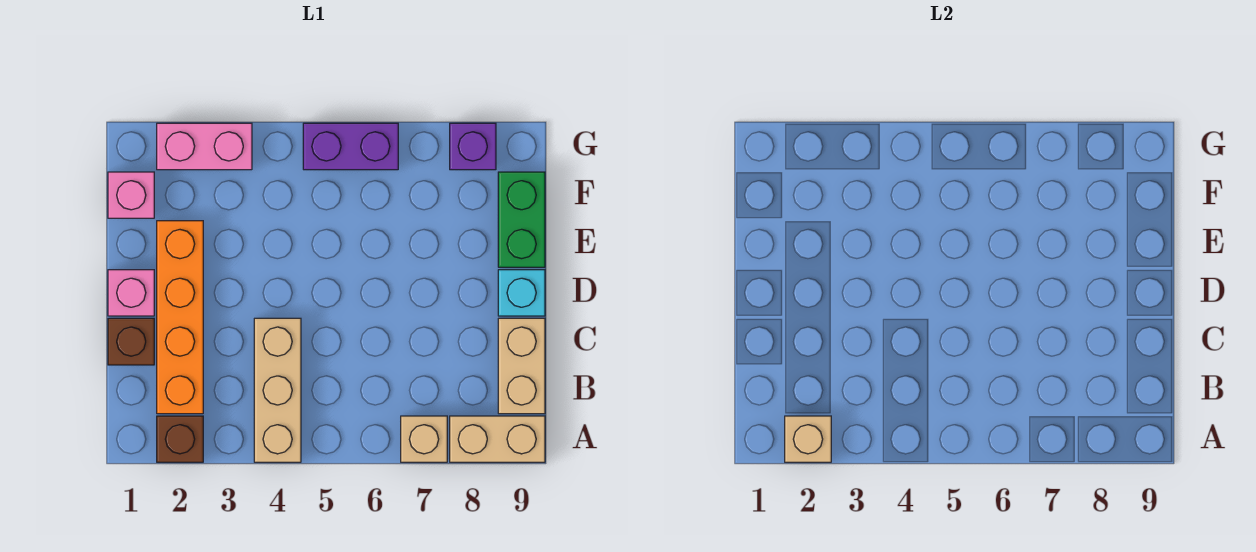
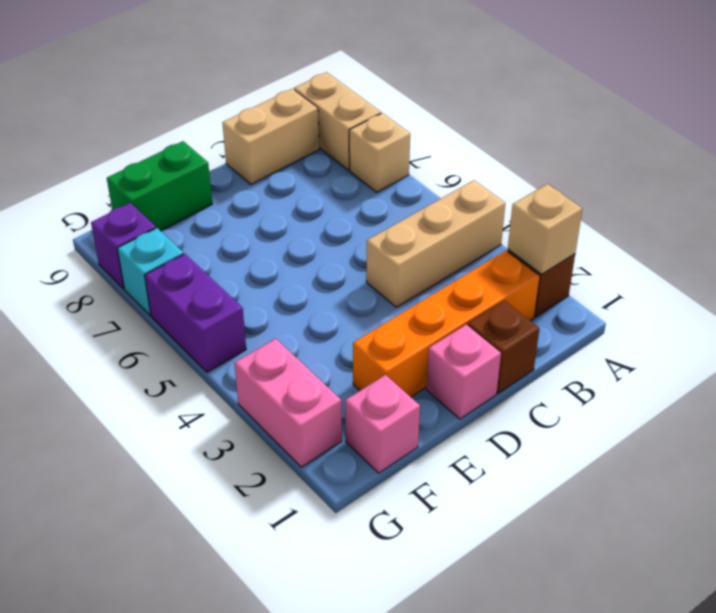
cyan 1x1 brick [498,270,545,316] -> cyan 1x1 brick moved to [117,228,184,315]

